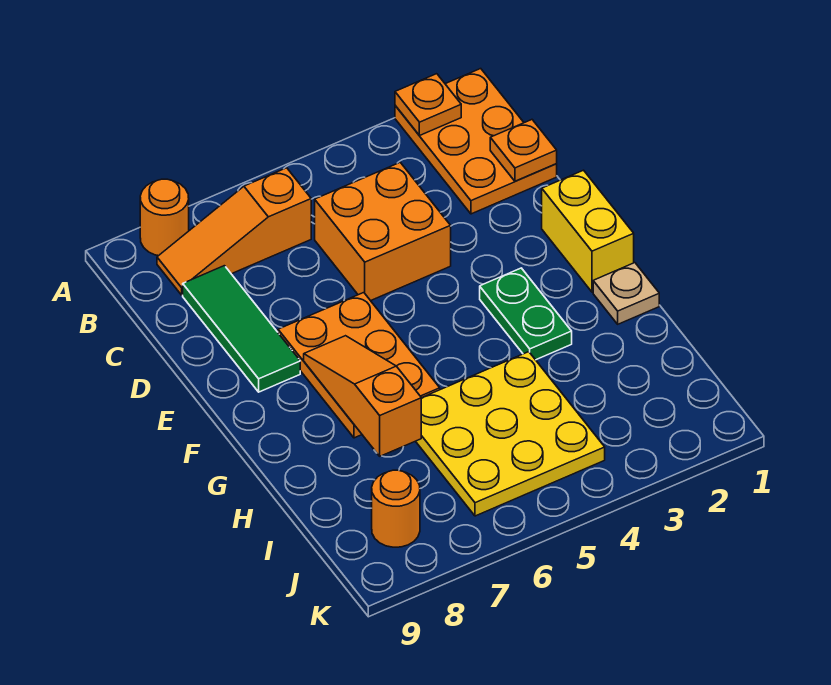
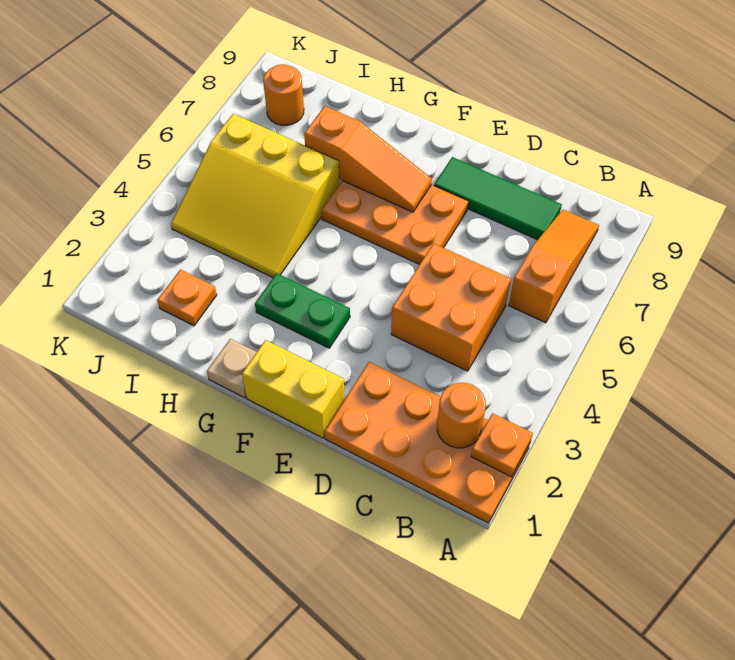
orange 2x3 plate [395,69,557,214] -> orange 2x4 plate [325,362,530,523]
orange 1x1 round brick [140,179,189,256] -> orange 1x1 round brick moved to [437,383,486,448]
orange 1x1 plate [490,120,557,181] -> orange 1x1 plate moved to [157,270,217,326]
yellow 3x3 plate [416,352,605,516] -> yellow 3x3 slope [171,114,339,277]

